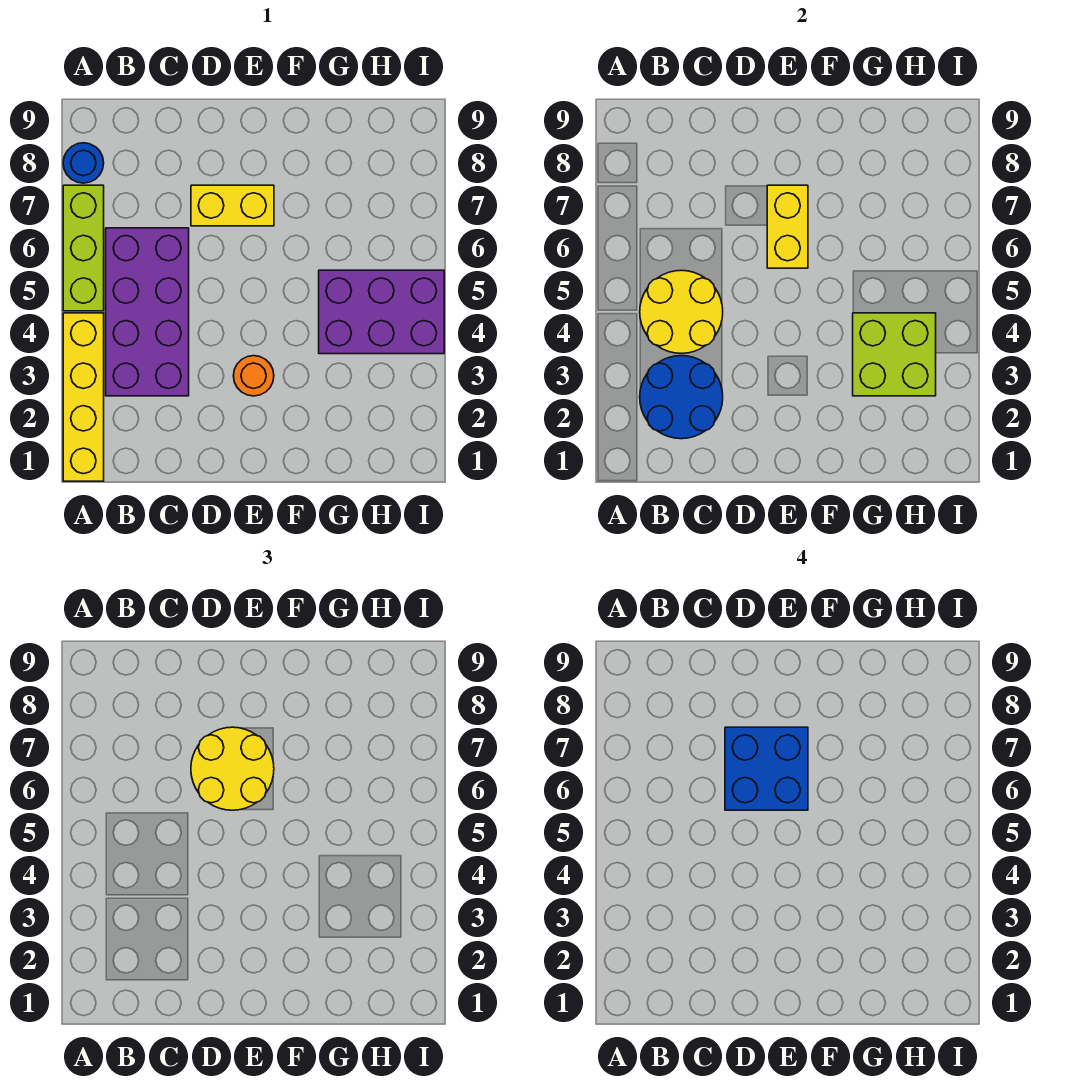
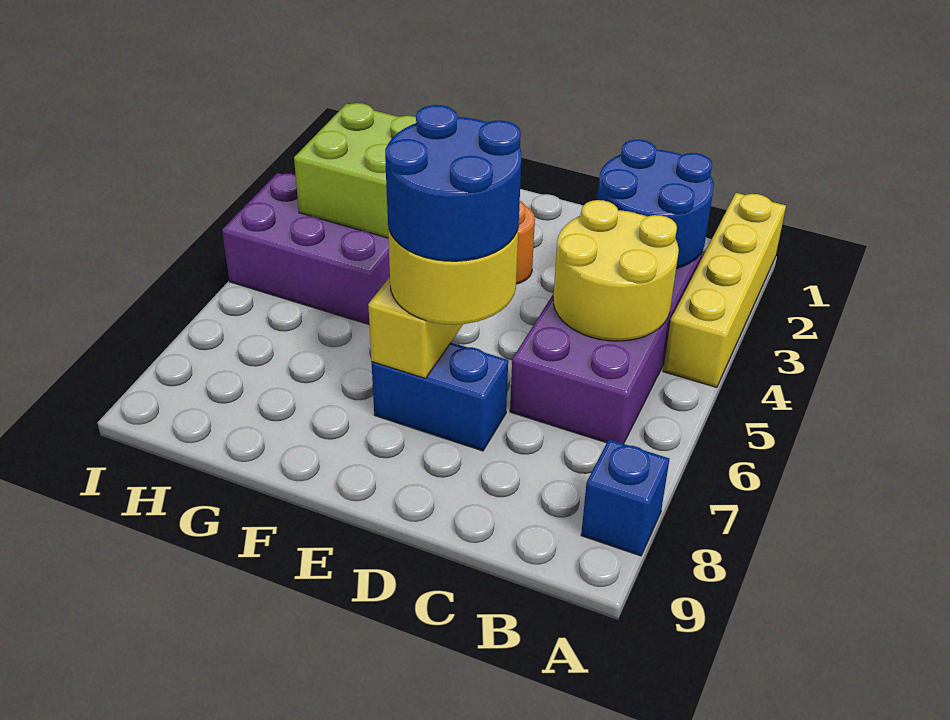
lime 1x3 brick [63,185,104,311] -> none
blue 1x1 round brick [63,143,104,183] -> blue 1x1 brick [581,439,669,556]
blue 2x2 brick [725,727,808,810] -> blue 2x2 round brick [385,105,521,261]
yellow 1x2 brick [191,185,274,226] -> blue 1x2 brick [372,343,508,451]

